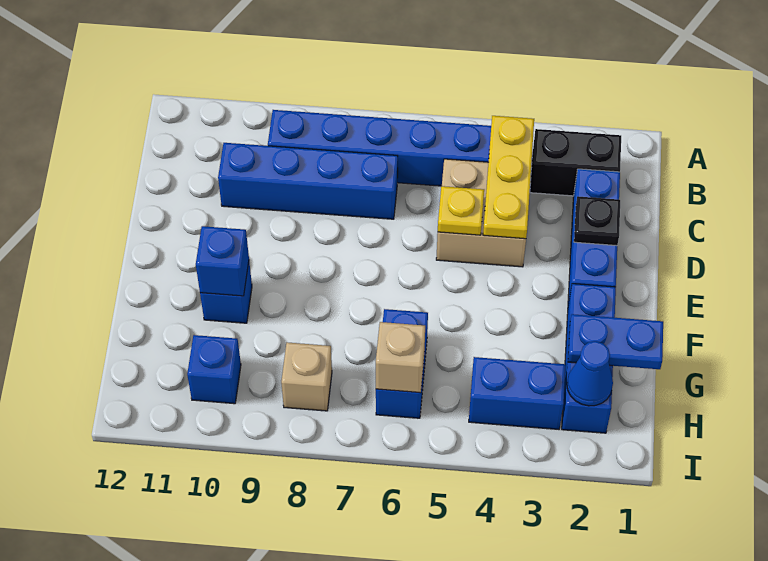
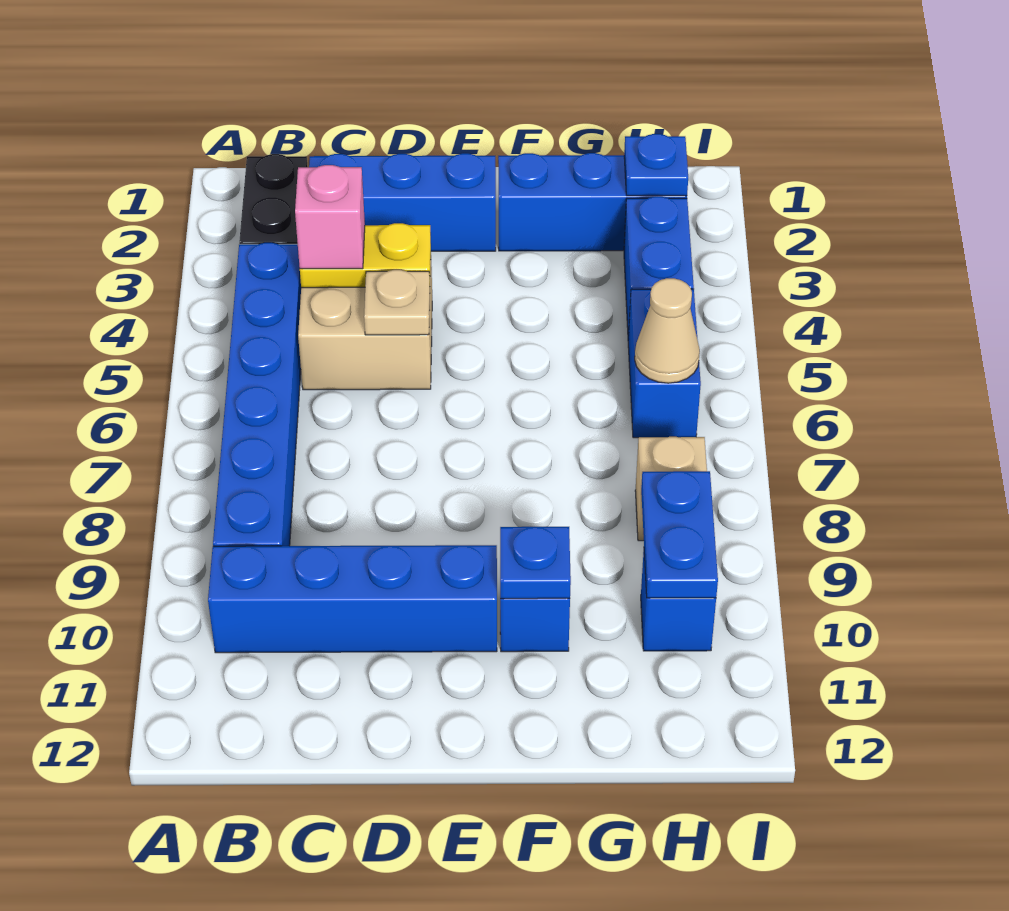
yellow 1x3 plate [483,116,534,239] -> yellow 1x2 plate [300,223,431,288]
none -> pink 1x1 brick [295,165,365,269]
blue 1x4 brick [218,143,398,219] -> blue 1x4 brick turned to [208,545,497,653]
black 1x1 plate [574,196,620,246] -> none
yellow 1x1 plate [438,186,484,235] -> tan 1x1 plate [364,270,430,335]
blue 1x1 brick [196,226,249,296] -> blue 1x1 plate [500,527,571,599]
blue 1x2 plate [568,314,663,369] -> blue 1x2 plate moved to [641,471,718,598]
blue 1x2 brick [376,309,428,418] -> blue 1x2 brick turned to [628,289,701,438]
blue 1x1 cone [567,341,613,406] -> blue 1x1 plate [624,134,688,196]
tan 1x1 brick [376,322,425,393] -> tan 1x1 cone [635,278,700,383]

